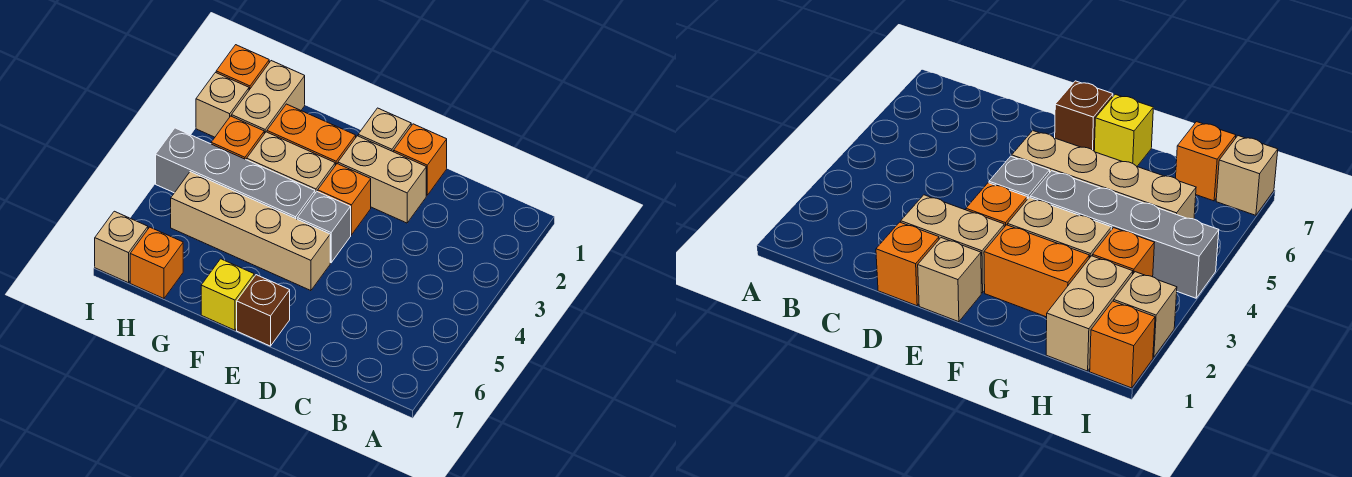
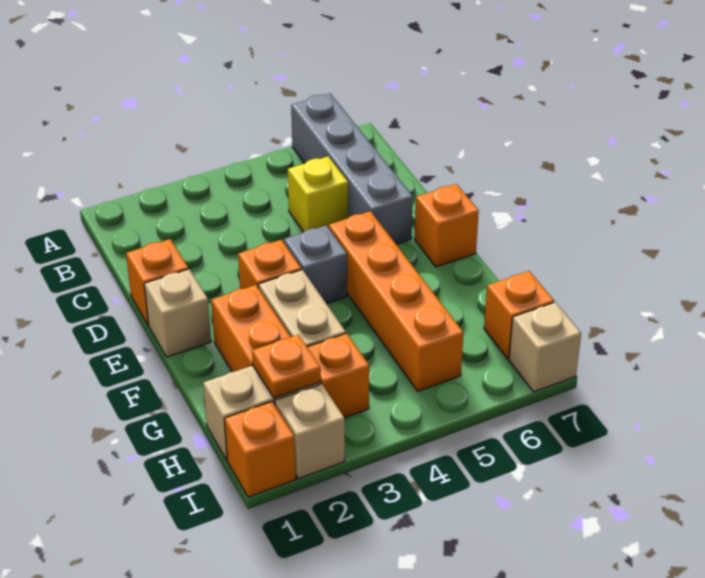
tan 1x2 brick [338,136,426,223] -> none
tan 1x4 brick [171,172,330,291] -> orange 1x4 brick [329,211,463,391]
brown 1x1 brick [237,275,290,346] -> orange 1x1 brick [415,184,479,267]
grey 1x4 brick [156,128,315,219] -> grey 1x4 brick moved to [291,93,413,244]
yellow 1x1 brick [201,259,254,330] -> yellow 1x1 brick moved to [288,156,348,232]
none -> orange 1x1 plate [252,335,321,398]

